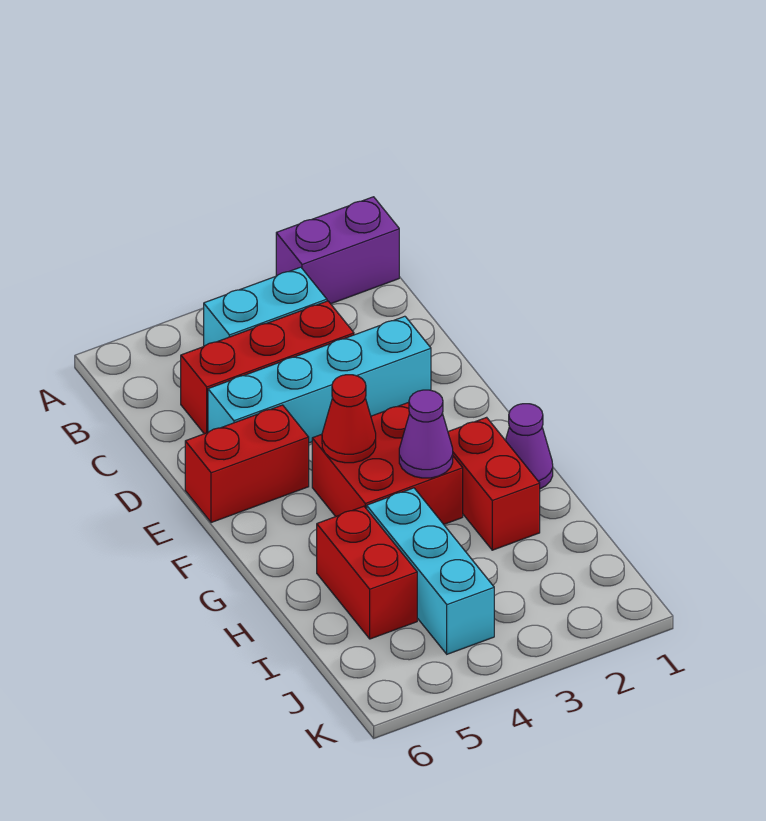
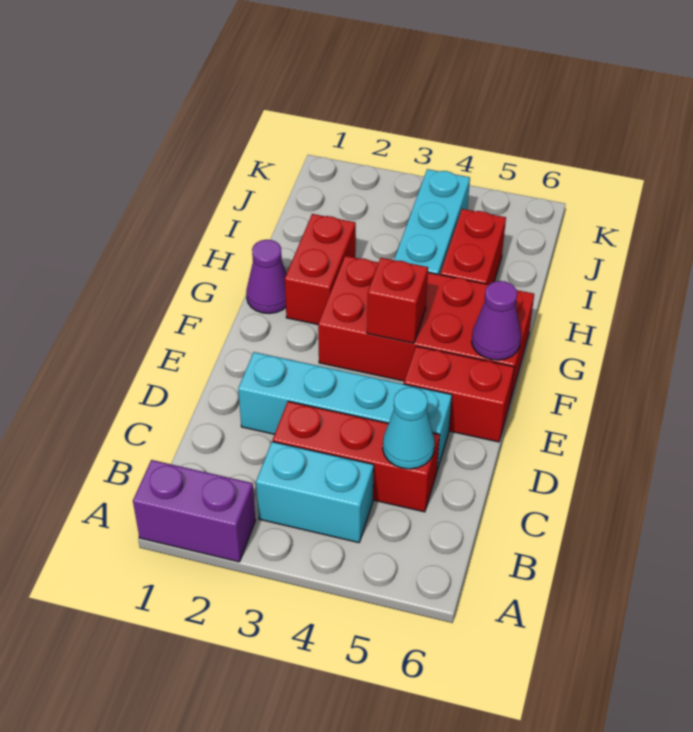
none -> cyan 1x1 cone [383,387,435,469]
red 2x2 brick [312,402,463,524] -> red 2x4 brick [318,256,534,401]
red 1x1 cone [322,375,376,463] -> red 1x1 brick [367,258,428,343]
purple 1x1 cone [399,390,453,478] -> purple 1x1 cone moved to [472,281,521,360]

